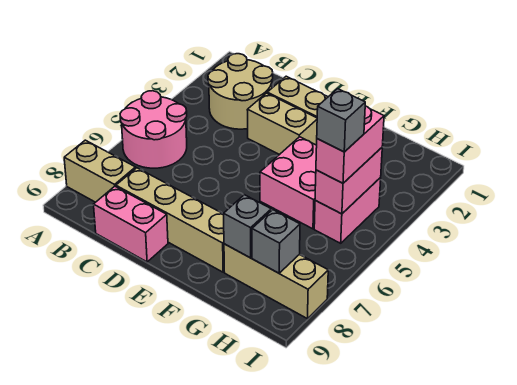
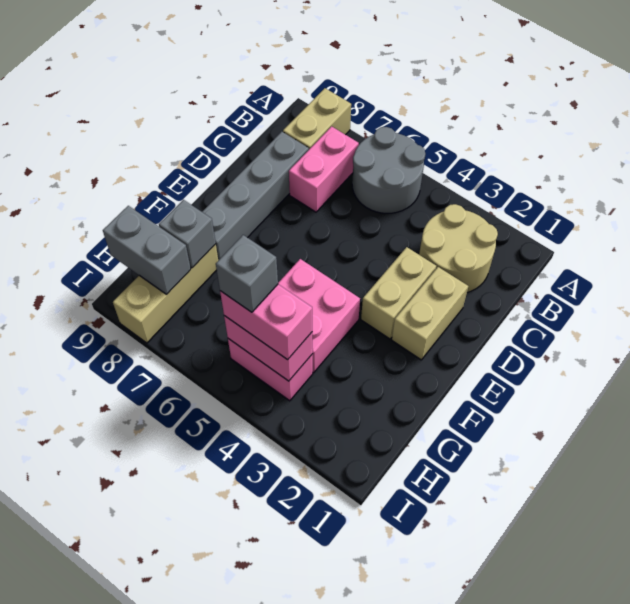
pink 2x2 round brick [120,91,187,168] -> grey 2x2 round brick [352,127,425,213]
tan 1x4 brick [116,168,224,272] -> grey 1x4 brick [202,132,309,261]
pink 1x2 brick [94,186,168,262] -> pink 1x2 brick moved to [289,126,359,212]
grey 1x1 brick [252,210,300,273] -> grey 1x2 brick [103,206,191,294]

